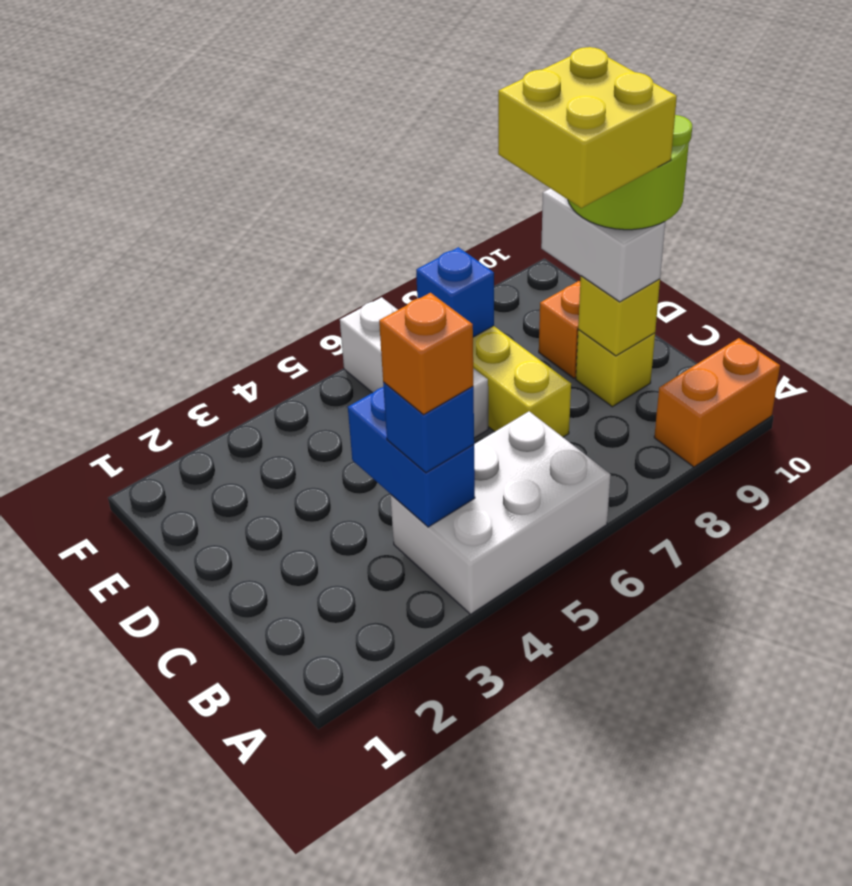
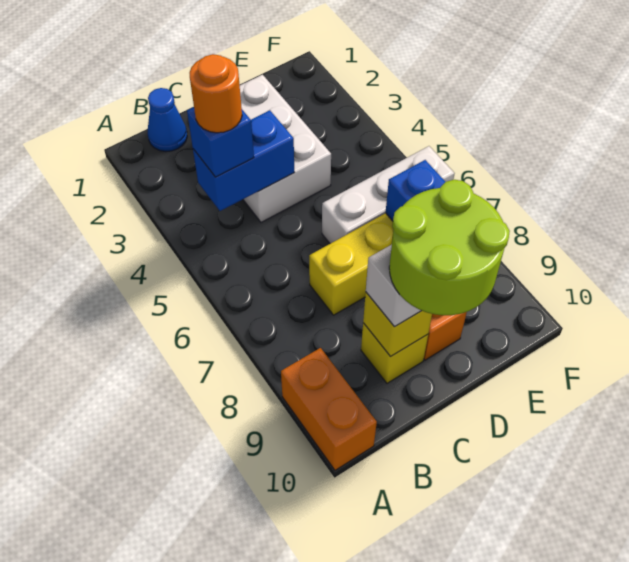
white 2x3 brick [390,411,610,614] -> white 2x3 brick moved to [240,75,331,222]
none -> blue 1x1 cone [148,88,187,152]
orange 1x1 brick [379,293,474,415] -> orange 1x1 round brick [190,54,242,133]
yellow 2x2 brick [498,47,677,208] -> none

